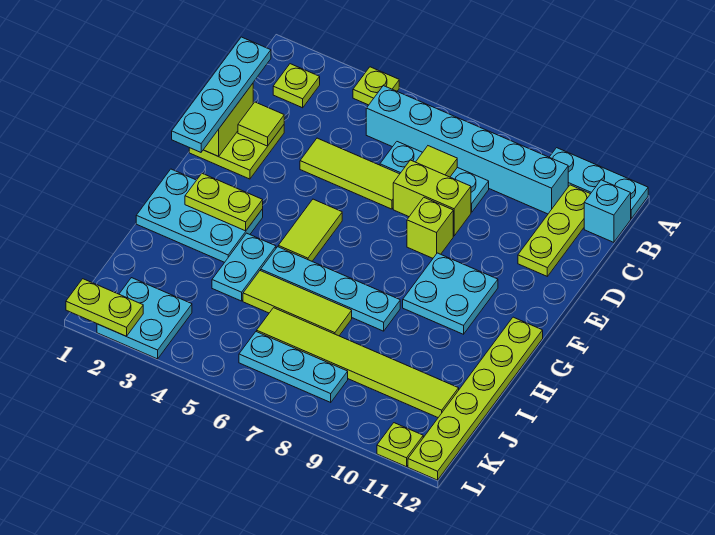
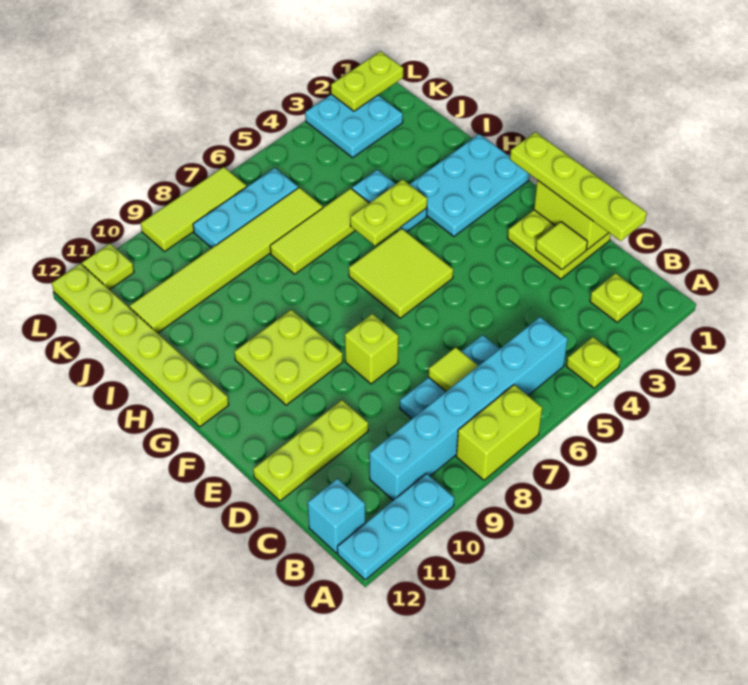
lime 1x3 plate [518,185,590,276] -> lime 1x3 plate turned to [253,400,368,501]
cyan 1x4 plate [172,37,271,152] -> lime 1x4 plate [510,132,647,241]
lime 1x3 tile [300,138,399,209] -> lime 1x3 tile moved to [141,167,247,251]
lime 1x2 brick [393,160,471,236] -> lime 1x2 brick moved to [456,385,542,480]
lime 1x2 tile [278,199,342,261] -> lime 2x2 tile [349,229,453,318]
cyan 2x2 plate [403,253,498,334] -> lime 2x2 plate [234,310,343,405]
lime 1x2 plate [185,173,263,231] -> lime 1x2 plate moved to [350,179,427,246]
cyan 1x4 plate [261,247,400,331] -> none

